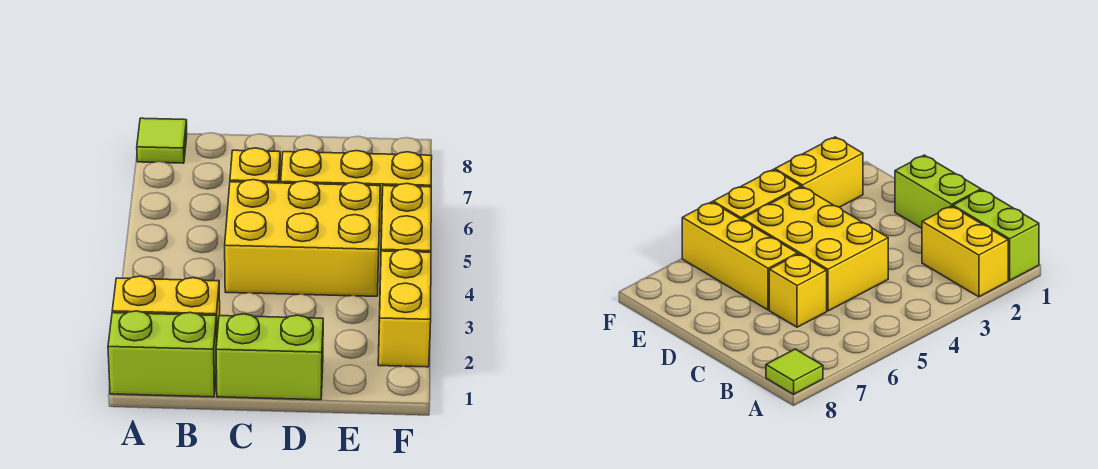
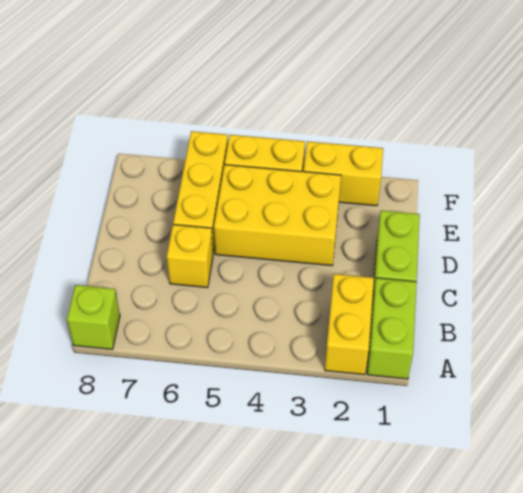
lime 1x1 tile [137,118,187,163] -> lime 1x1 brick [67,285,120,349]
yellow 2x3 brick [225,180,380,296] -> yellow 2x3 brick turned to [214,165,341,266]

